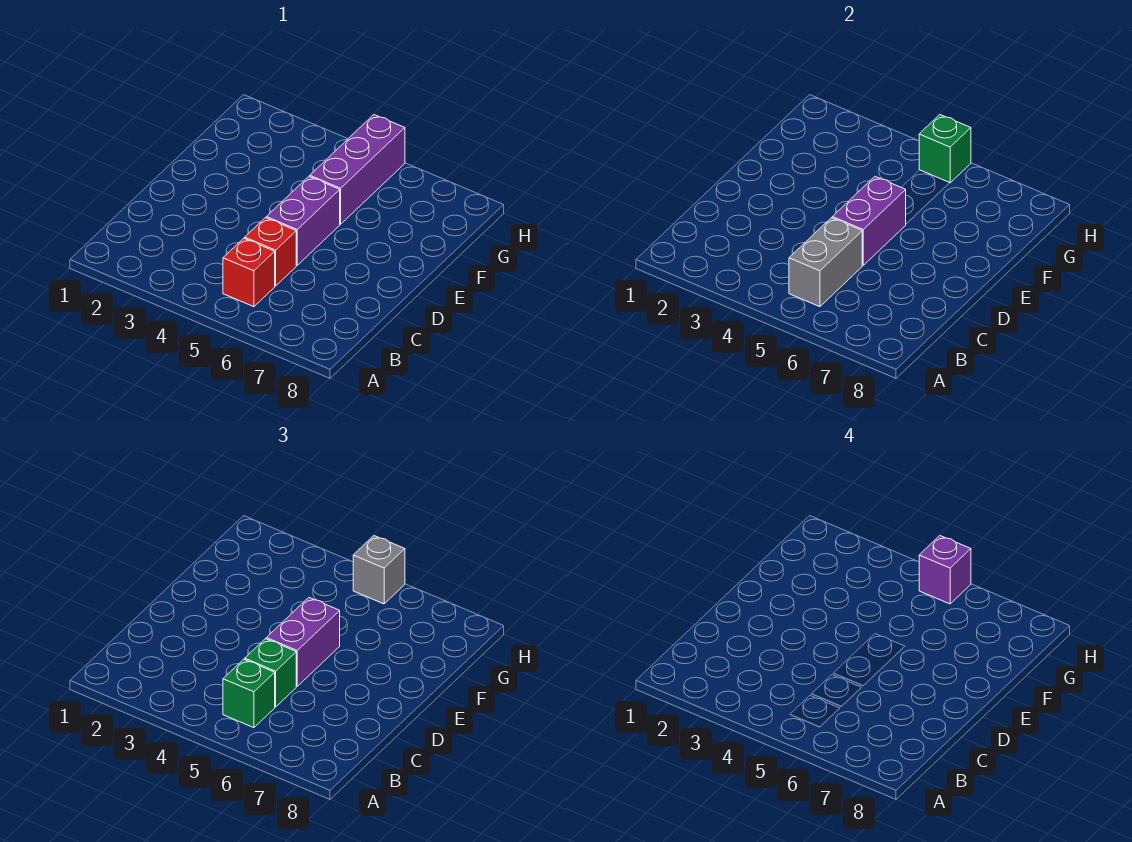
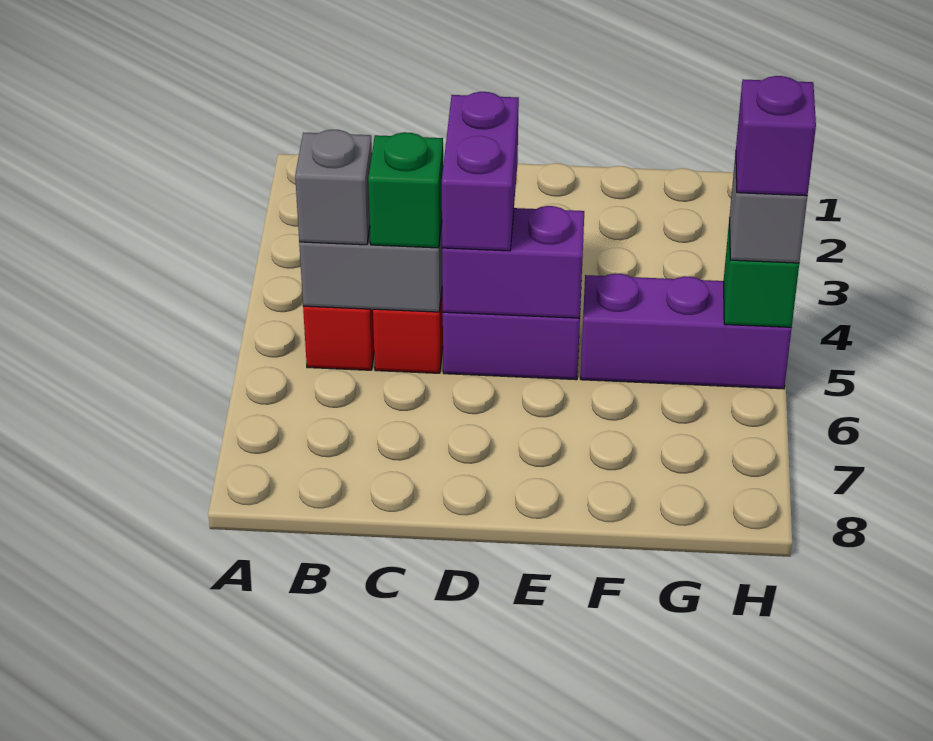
green 1x1 brick [223,659,275,728] -> grey 1x1 brick [295,130,372,245]
purple 1x2 brick [266,598,340,686] -> purple 1x2 brick turned to [442,92,519,251]

